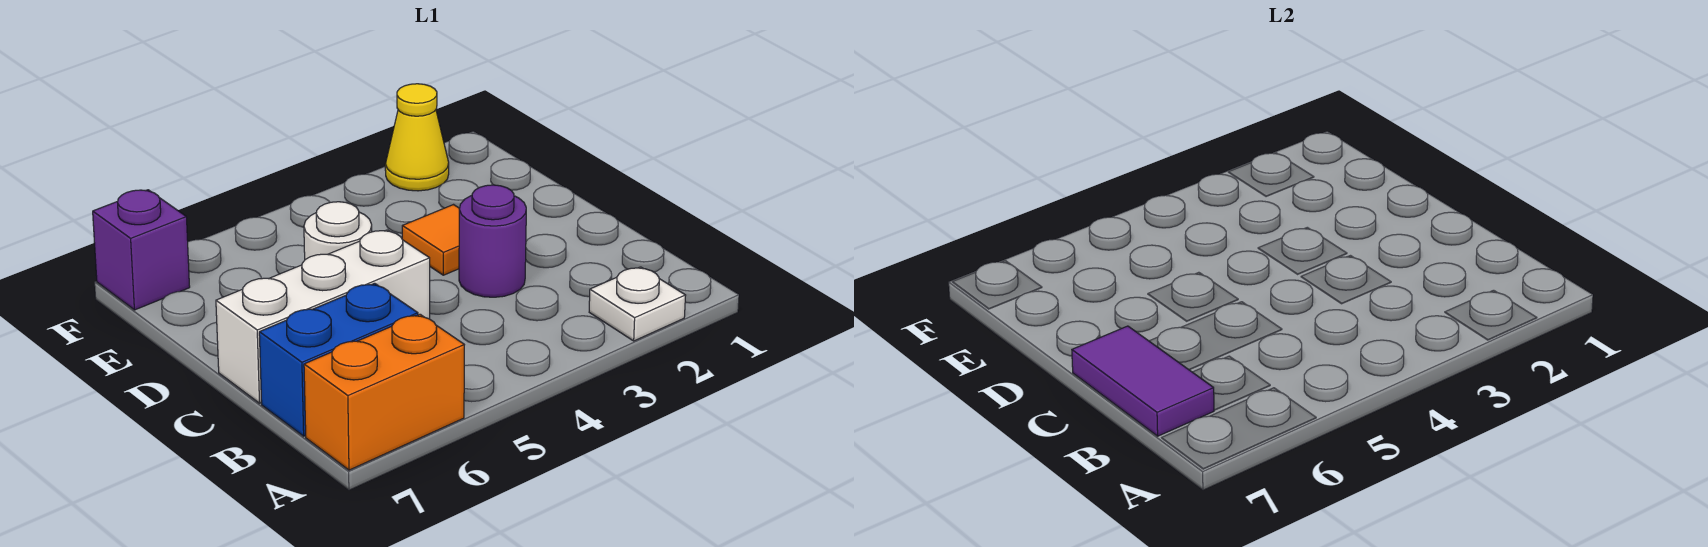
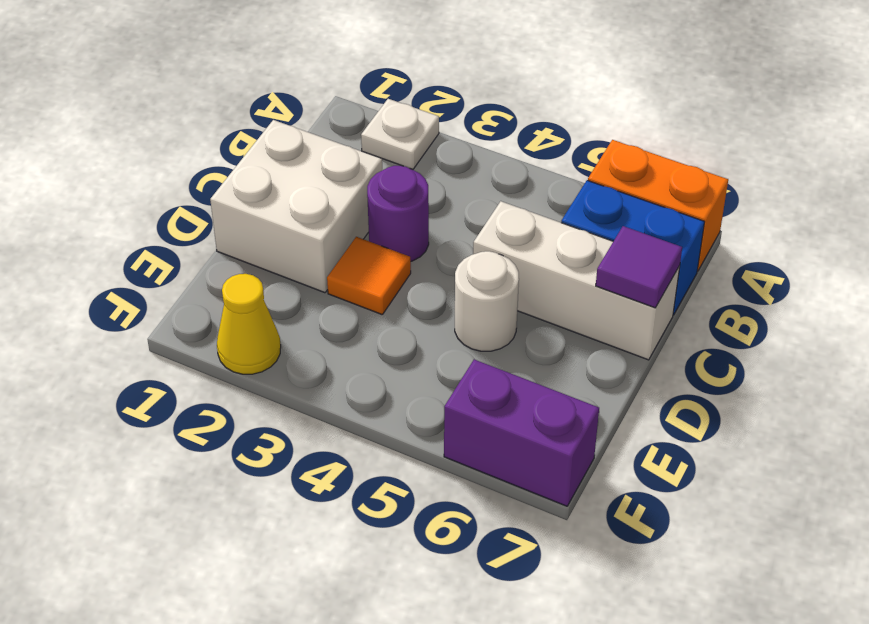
purple 1x2 tile [1072,326,1214,436] -> purple 1x1 tile [596,226,682,308]
none -> white 2x2 brick [210,120,382,293]
purple 1x1 brick [93,190,190,310] -> purple 1x2 brick [444,359,599,506]

